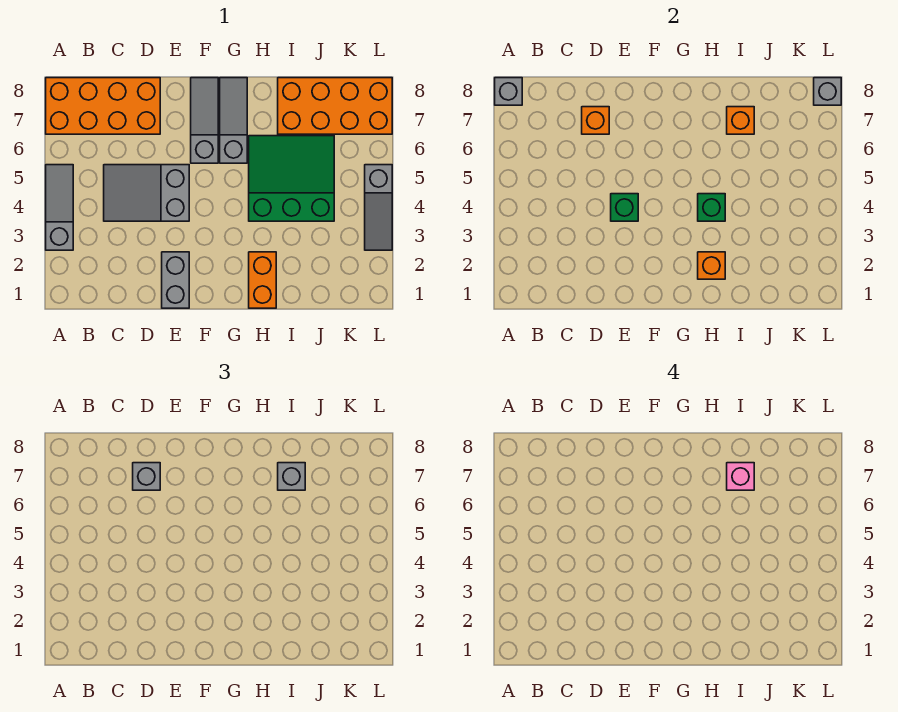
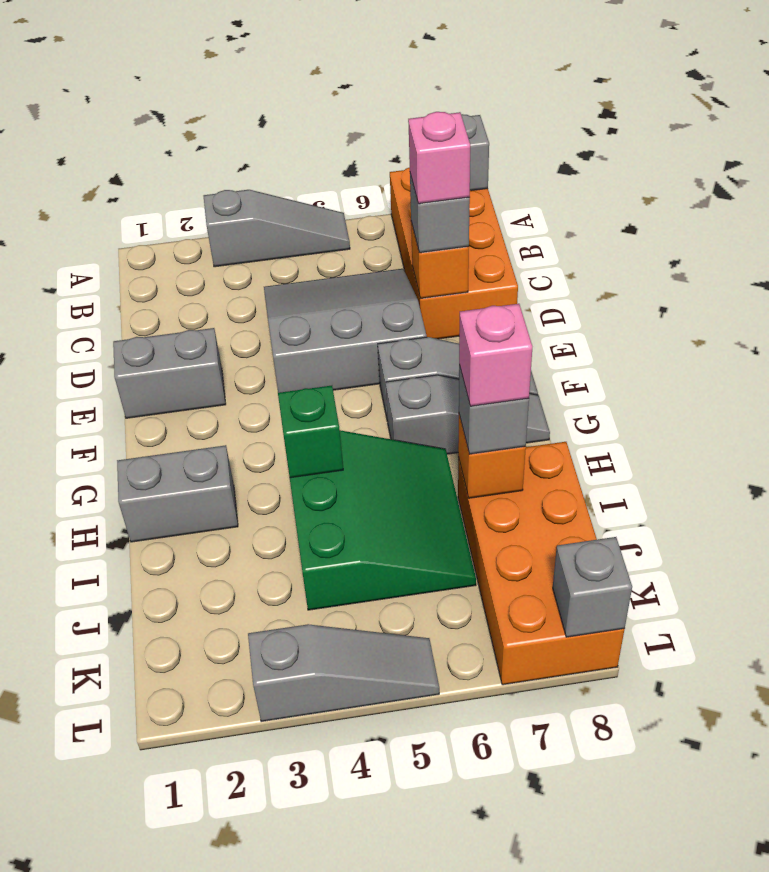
grey 2x3 slope [104,165,189,221] -> grey 3x3 slope [264,269,427,393]
none -> pink 1x1 brick [408,112,470,204]
green 1x1 brick [611,194,638,221] -> none
orange 1x2 brick [249,252,276,308] -> grey 1x2 brick [117,445,238,542]
orange 1x1 brick [698,252,725,279] -> none
grey 1x3 slope [365,165,392,250] -> grey 1x3 slope turned to [248,624,439,722]

